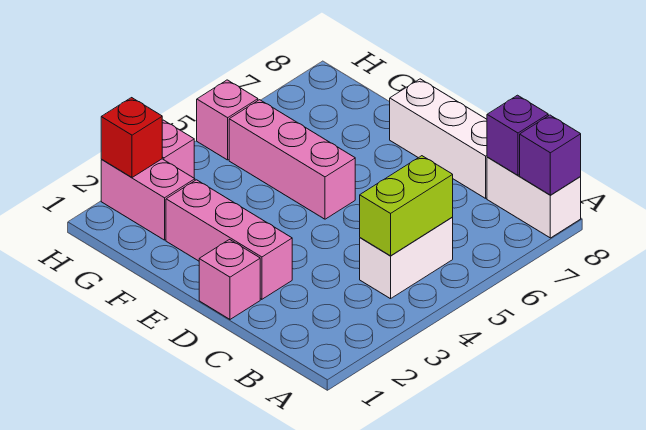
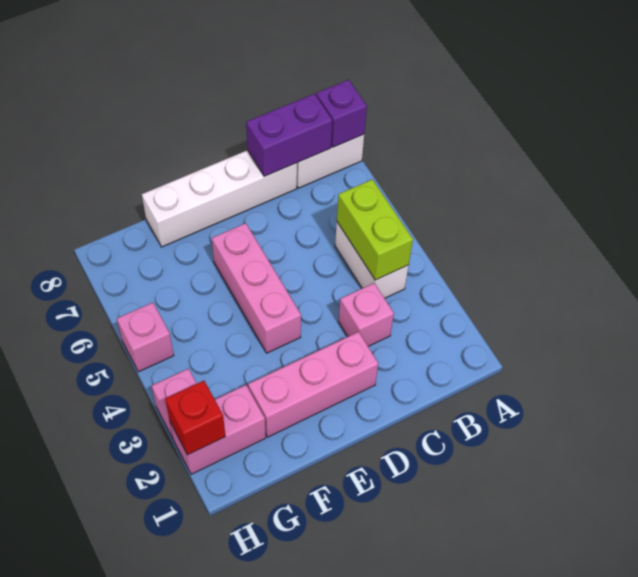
purple 1x1 brick [487,95,548,175] -> purple 1x2 brick [246,94,332,177]
white 1x3 brick [390,79,487,198] -> white 1x4 brick [142,150,297,247]
pink 1x1 brick [199,240,260,319] -> pink 1x1 brick moved to [339,283,394,346]
pink 1x3 brick [229,100,355,219] -> pink 1x3 brick turned to [212,223,301,353]

